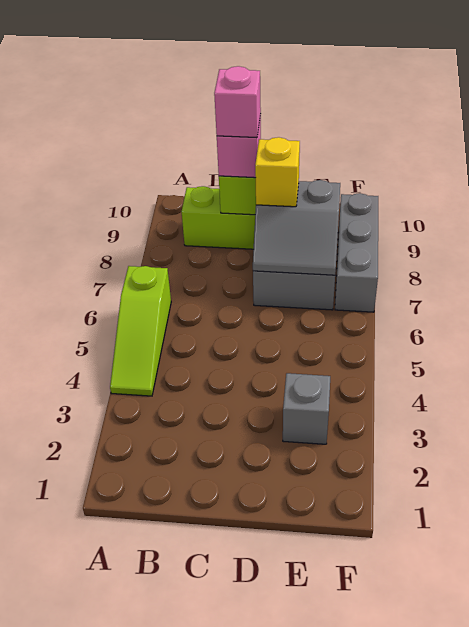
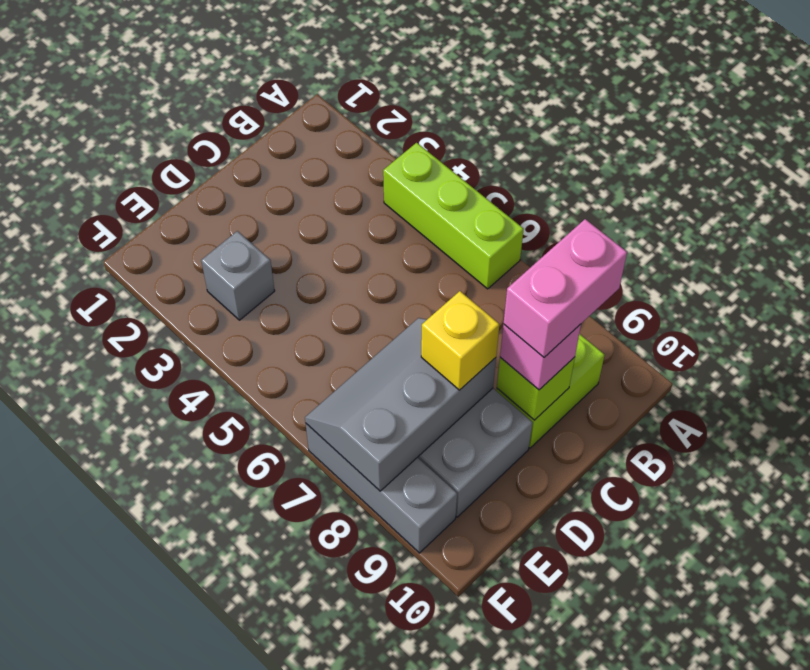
lime 1x3 slope [110,266,171,396] -> lime 1x3 brick [383,143,524,289]
pink 1x1 brick [214,66,261,138] -> pink 1x2 brick [504,219,627,357]
grey 2x2 slope [253,180,340,275] -> grey 2x3 slope [305,318,496,491]

